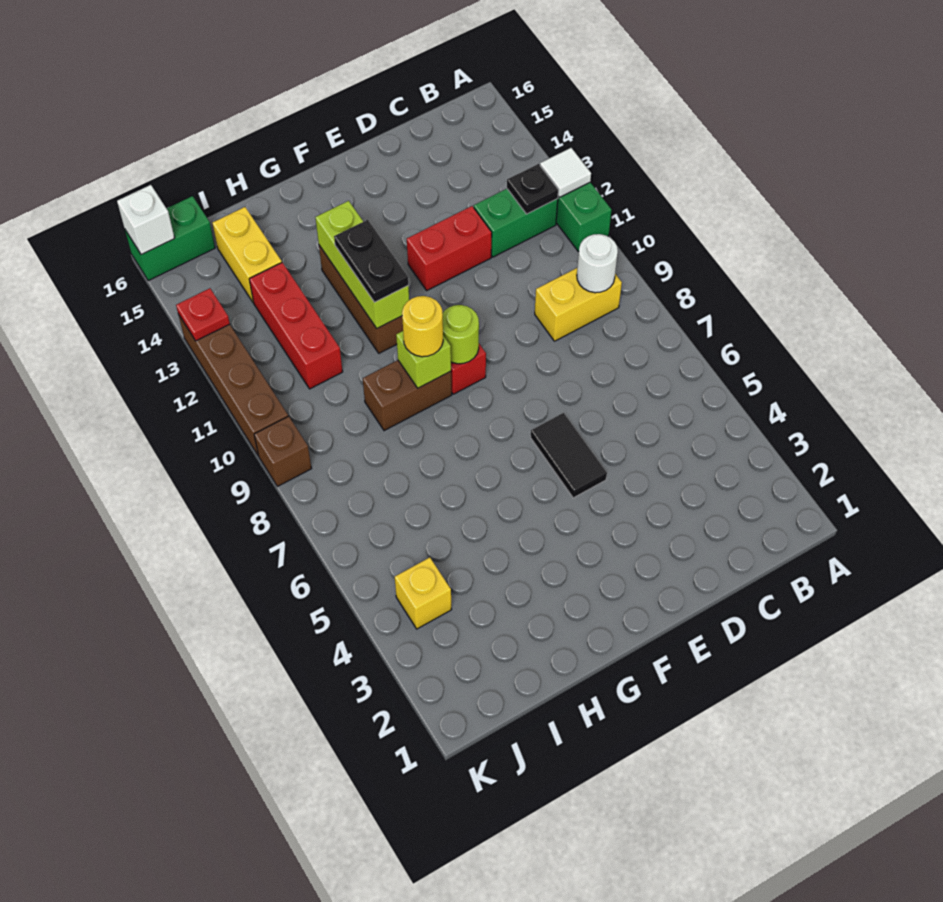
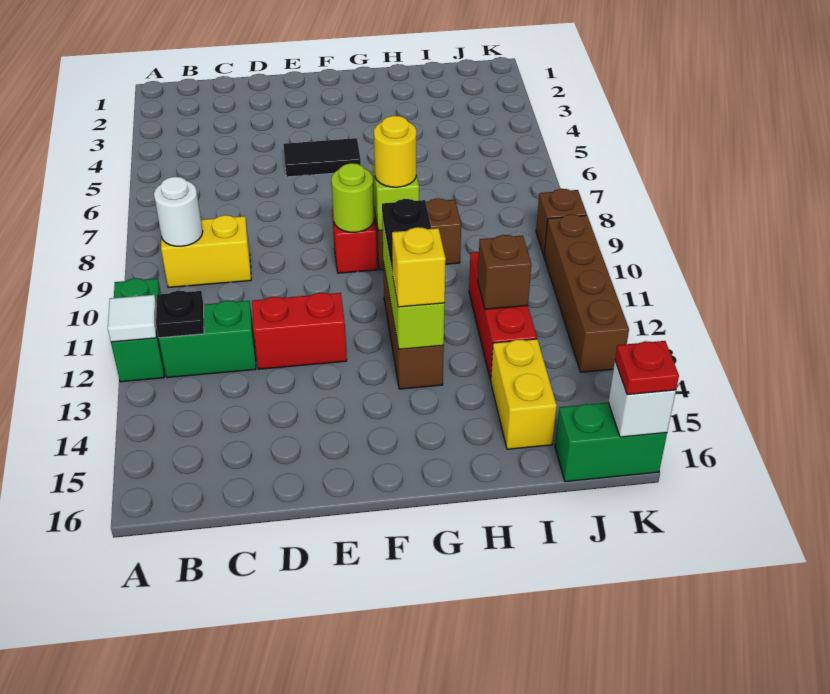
black 1x2 tile [531,413,607,498] -> black 1x2 tile turned to [283,138,361,177]
none -> brown 1x1 brick [478,235,531,309]
yellow 1x1 brick [395,557,452,629] -> yellow 1x1 brick moved to [392,227,446,307]
red 1x1 plate [176,288,230,341] -> red 1x1 plate moved to [615,341,679,395]

